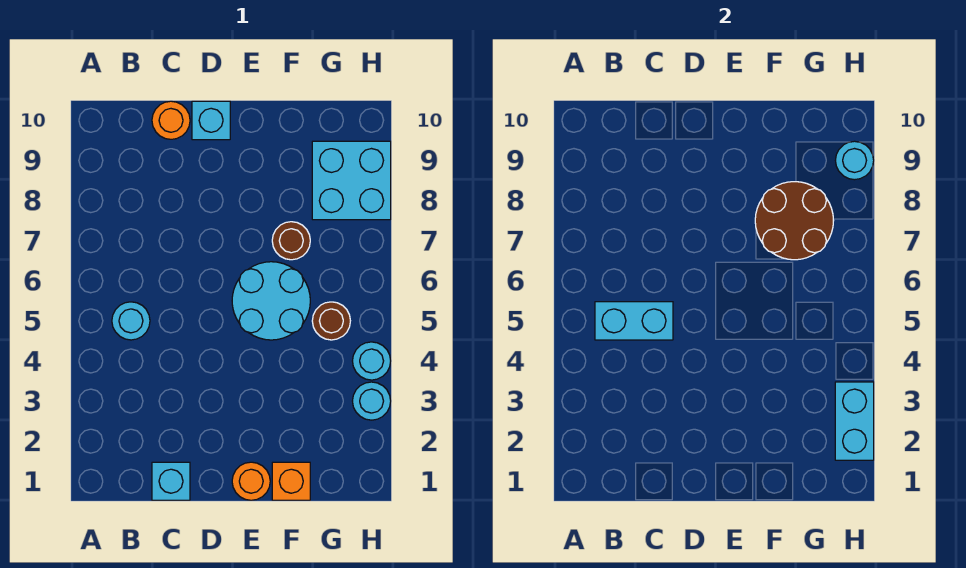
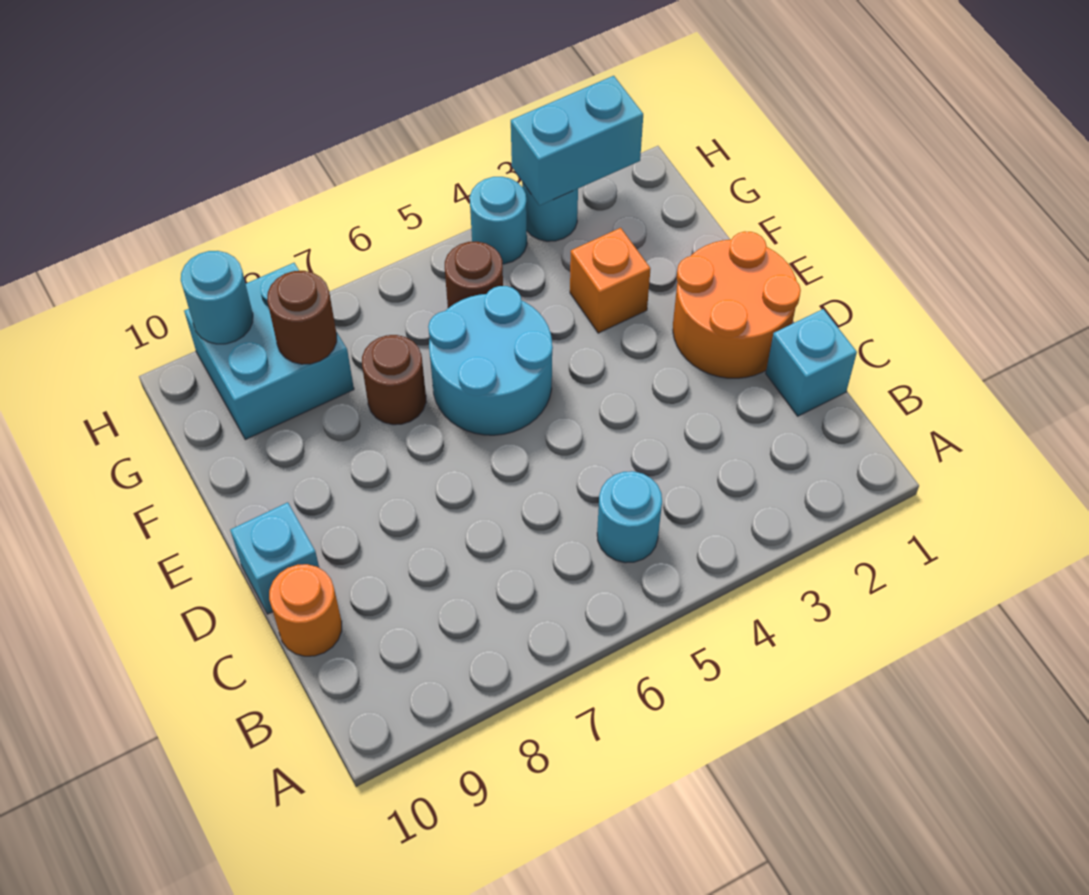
cyan 1x2 brick [595,302,673,340] -> none
orange 1x1 round brick [232,462,270,500] -> orange 2x2 round brick [673,231,801,378]
orange 1x1 brick [272,462,310,500] -> orange 1x1 brick moved to [570,228,650,333]
brown 2x2 round brick [755,182,834,260] -> brown 1x1 round brick [267,271,337,364]

